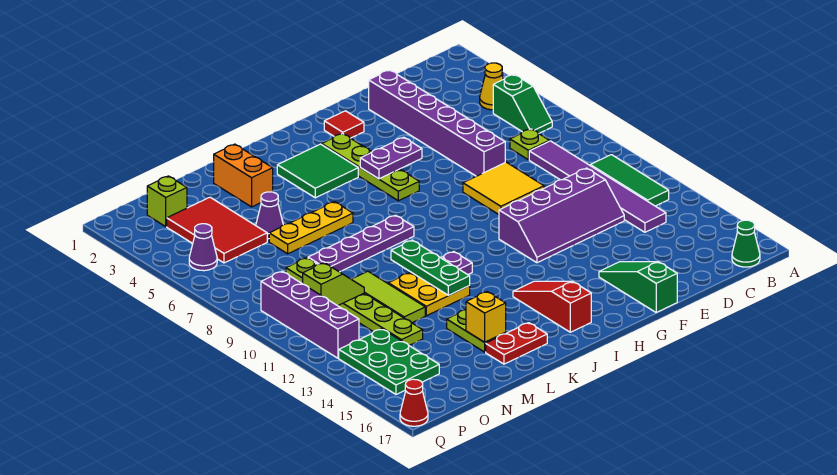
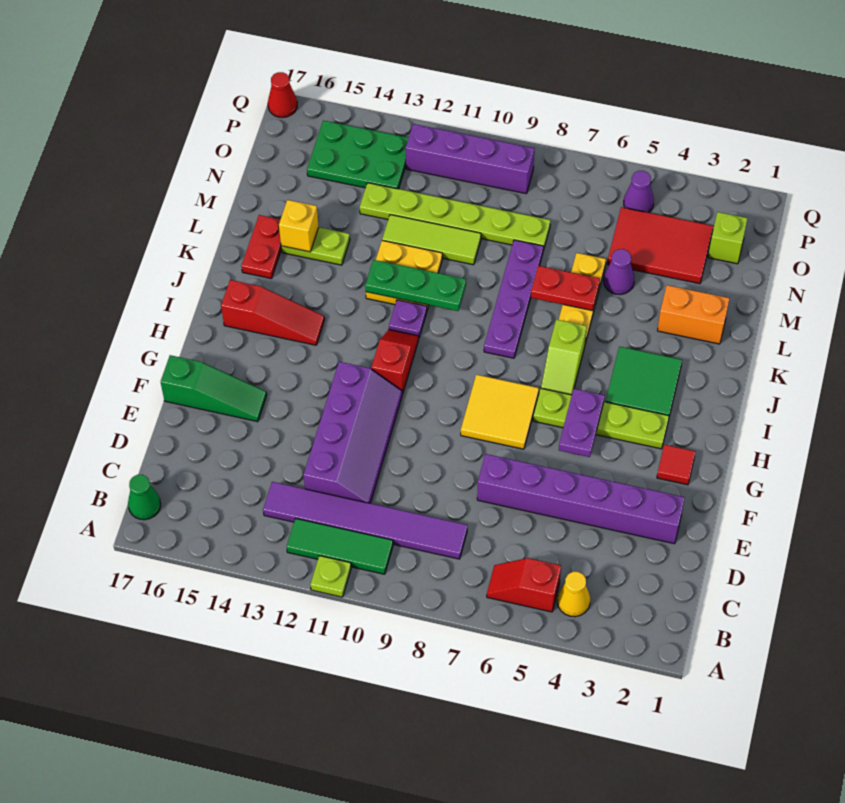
green 1x2 slope [493,74,552,134] -> red 1x2 slope [487,558,561,612]
lime 1x1 plate [510,129,549,160] -> lime 1x1 plate moved to [310,556,351,597]
purple 2x4 slope [499,168,624,263] -> purple 2x4 slope turned to [304,362,403,503]
yellow 2x2 tile [463,162,544,215] -> yellow 2x2 tile moved to [461,375,539,449]
none -> red 1x2 slope [371,330,419,393]
none -> red 1x2 plate [531,266,600,311]
lime 1x2 slope [303,263,364,306] -> lime 1x2 slope moved to [541,320,587,395]

